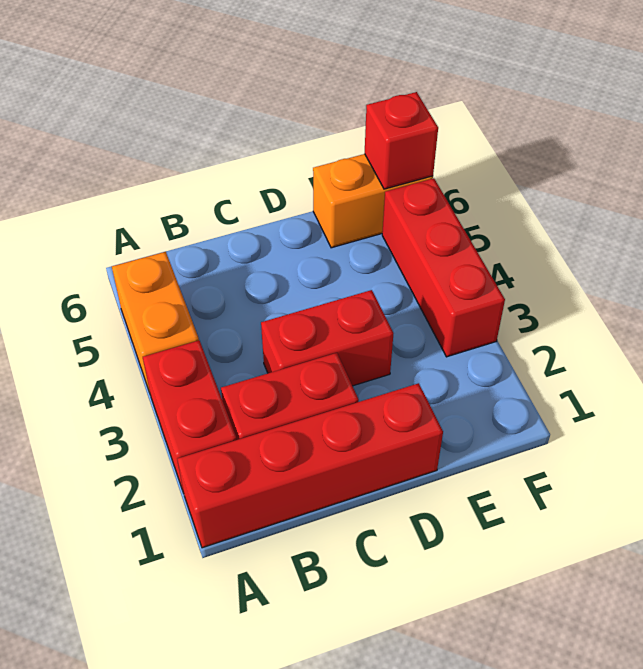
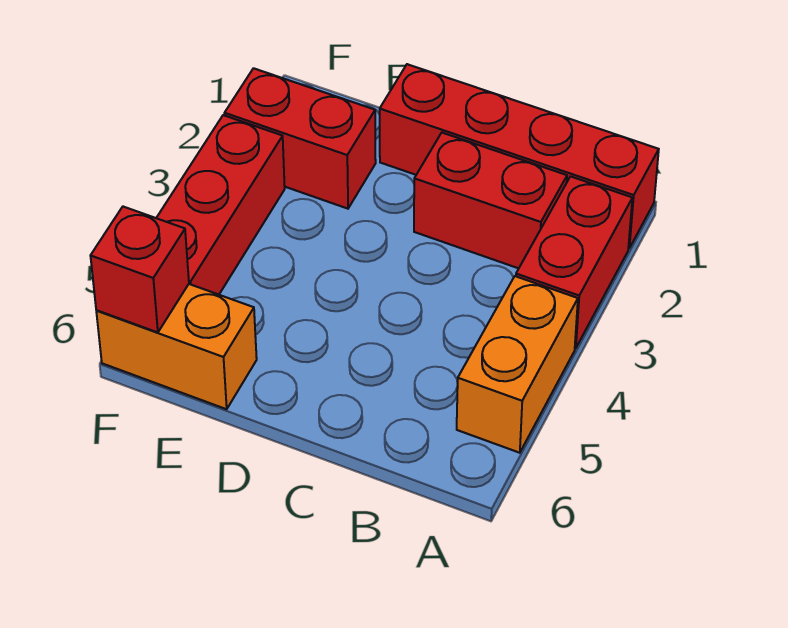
red 1x2 brick [261,290,394,386] -> red 1x2 brick moved to [225,68,376,209]

